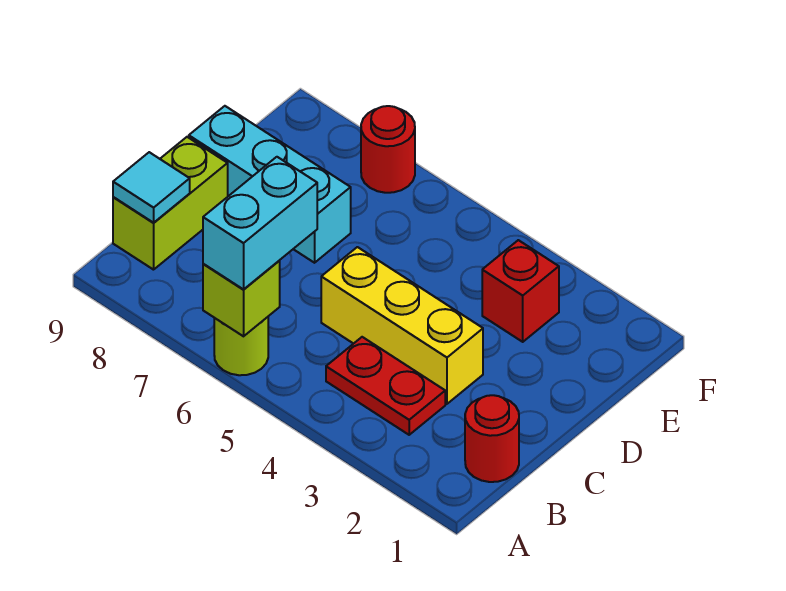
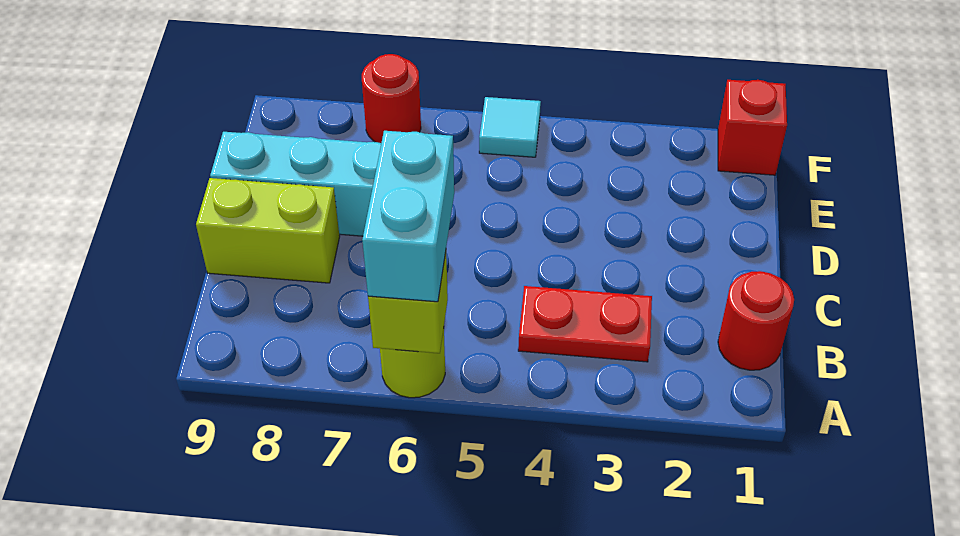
lime 1x2 brick [113,137,228,270] -> lime 1x2 brick turned to [196,178,340,283]
cyan 1x1 tile [113,152,190,223] -> cyan 1x1 tile moved to [479,97,541,157]
yellow 1x3 brick [321,247,483,404] -> none
red 1x1 brick [482,240,559,342] -> red 1x1 brick moved to [718,80,787,175]

